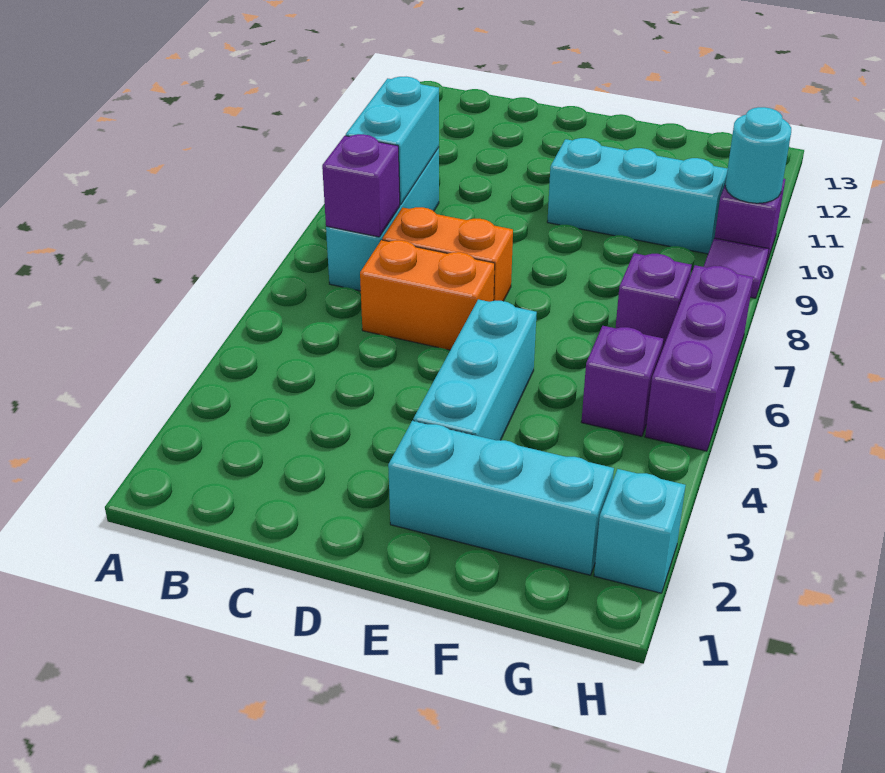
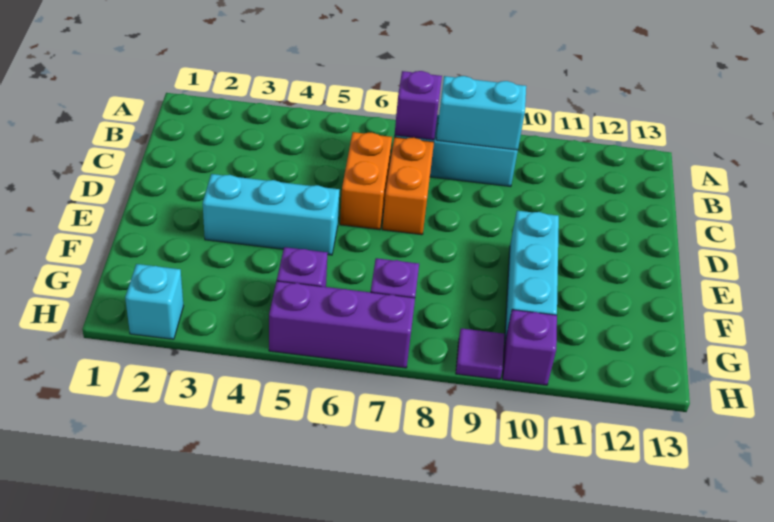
cyan 1x3 brick [388,421,614,575] -> none
cyan 1x1 round brick [725,107,791,203] -> none

